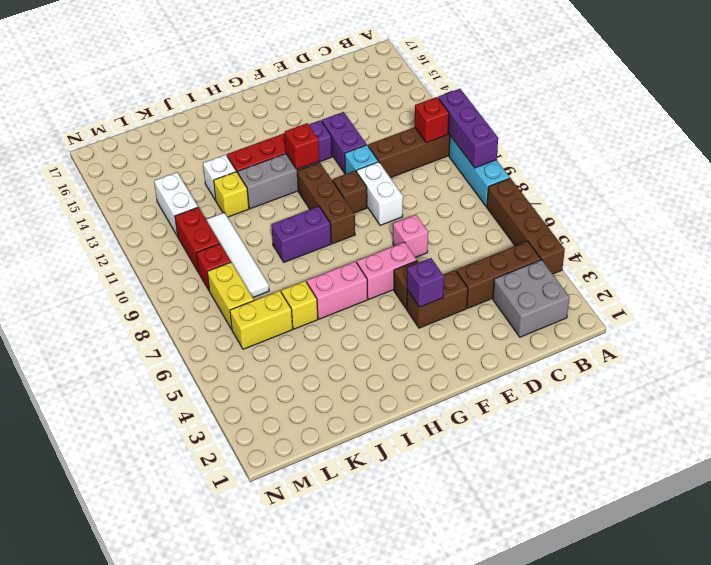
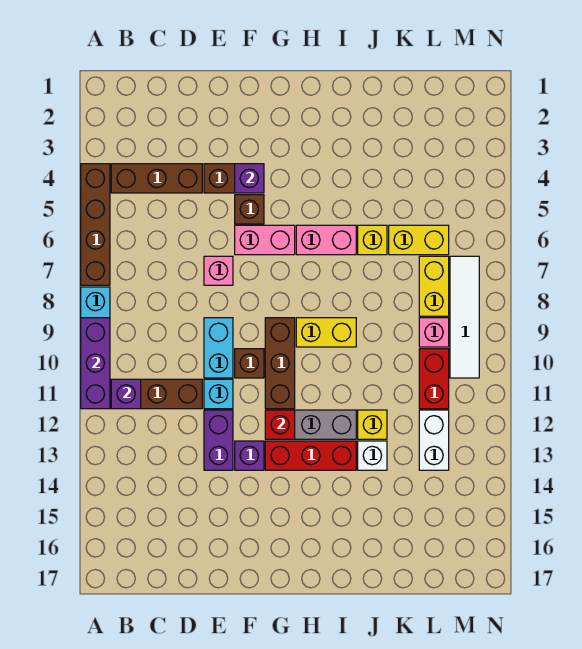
grey 2x2 brick [493,260,570,337] -> none
red 1x1 brick [415,97,449,143] -> purple 1x1 brick [111,379,141,409]
white 1x2 brick [357,162,403,225] -> cyan 1x2 brick [204,318,233,378]
purple 1x2 brick [271,206,331,262] -> yellow 1x2 brick [296,318,356,347]
white 1x4 tile [206,212,269,297] -> white 1x4 tile moved to [450,256,479,378]
red 1x1 brick [196,244,231,290] -> pink 1x1 brick [419,318,449,347]

